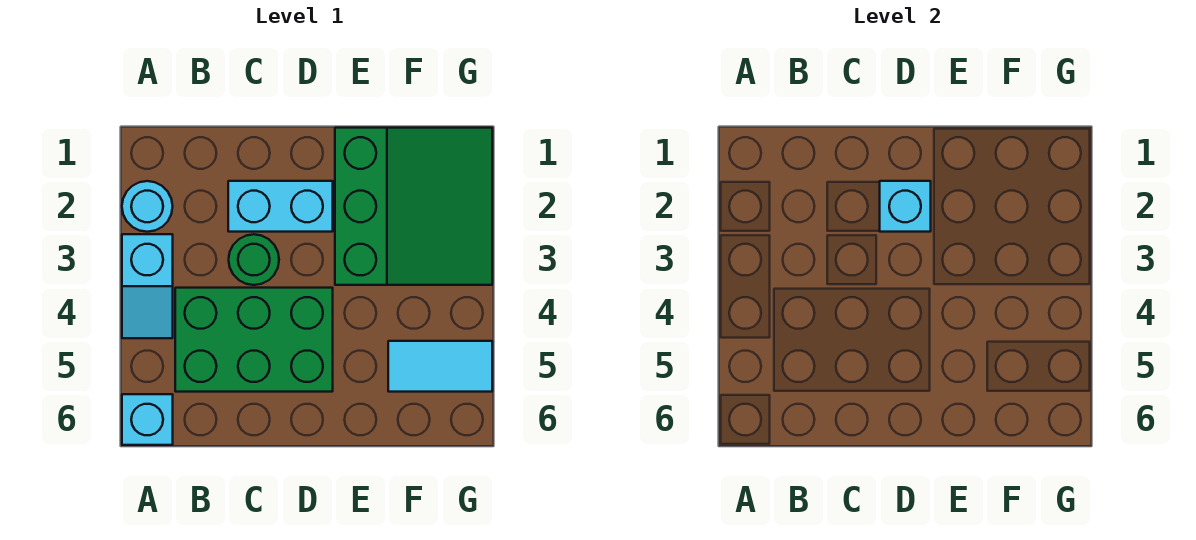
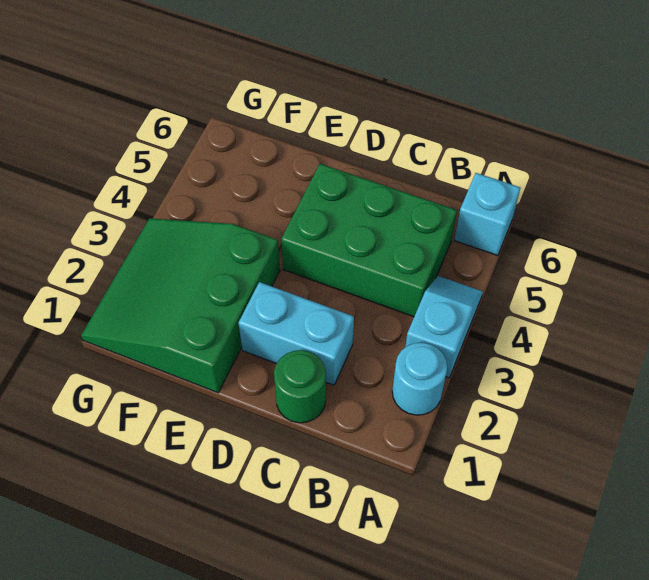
green 1x1 round brick [229,234,279,285] -> green 1x1 round brick moved to [274,350,326,423]
cyan 1x1 brick [880,181,931,232] -> none
cyan 1x2 tile [388,341,492,392] -> none

